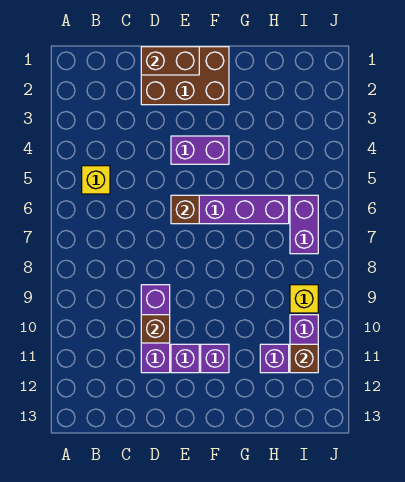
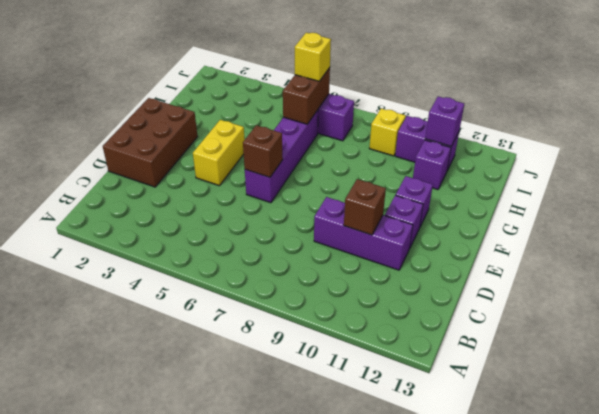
yellow 1x1 brick [82,166,110,194] -> yellow 1x1 brick moved to [295,33,331,81]
brown 1x2 brick [141,47,199,75] -> brown 1x2 brick moved to [283,68,330,124]
purple 1x2 brick [171,136,229,164] -> yellow 1x2 brick [193,120,245,186]
brown 1x1 brick [290,344,318,373] -> purple 1x1 brick [425,96,464,146]

